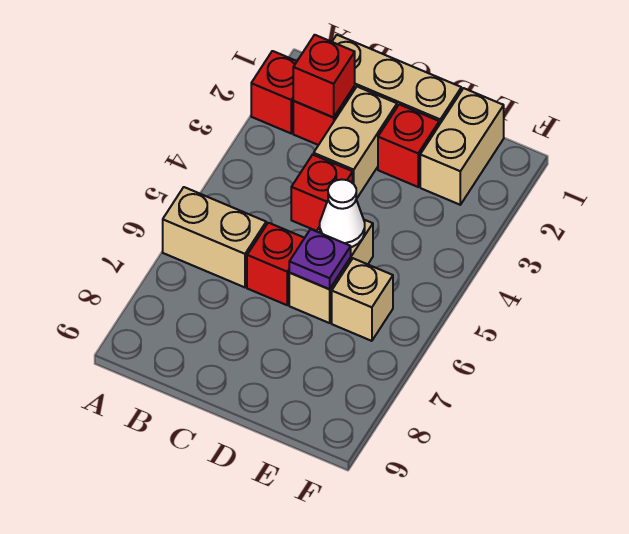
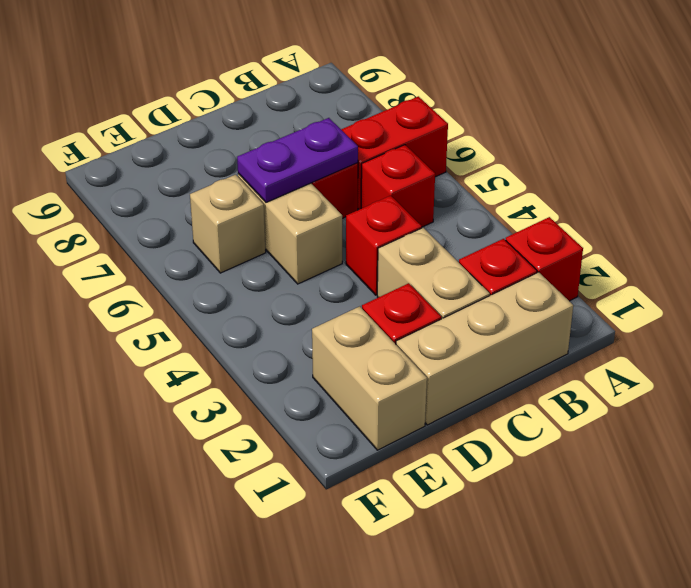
tan 1x2 brick [163,187,266,287] -> red 1x2 brick [341,96,448,209]
red 1x1 brick [293,35,355,118] -> red 1x1 brick moved to [361,145,435,227]
white 1x1 cone [320,179,365,247] -> none
purple 1x1 plate [289,229,351,289] -> purple 1x2 plate [237,118,358,202]

